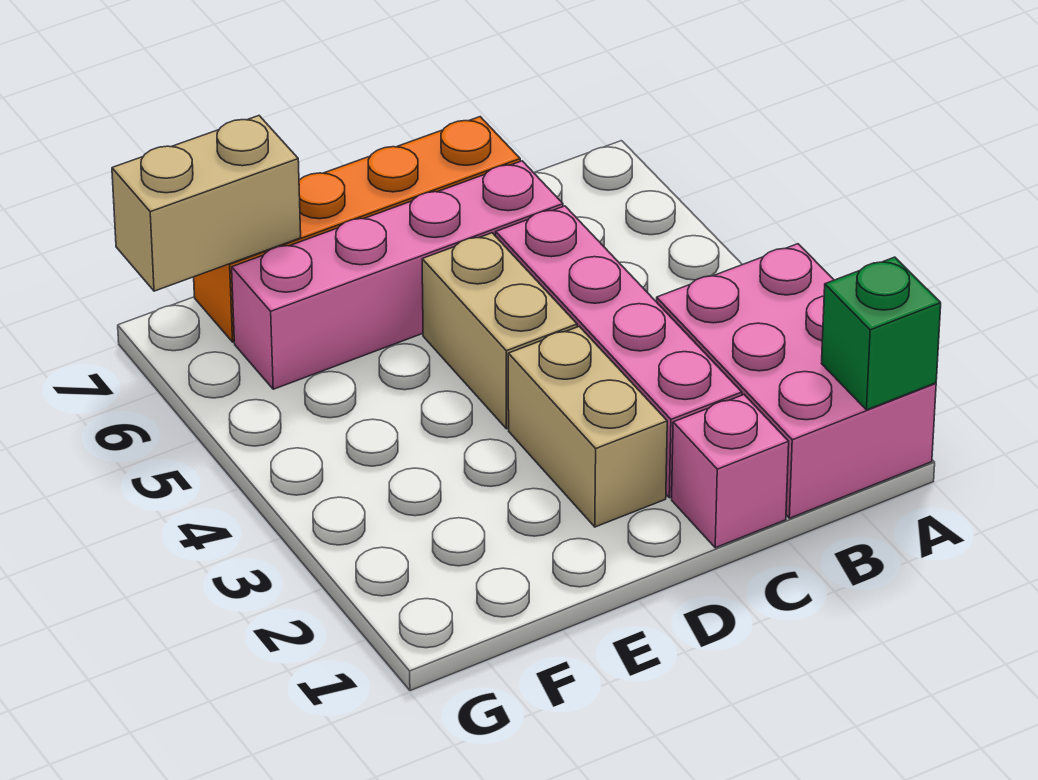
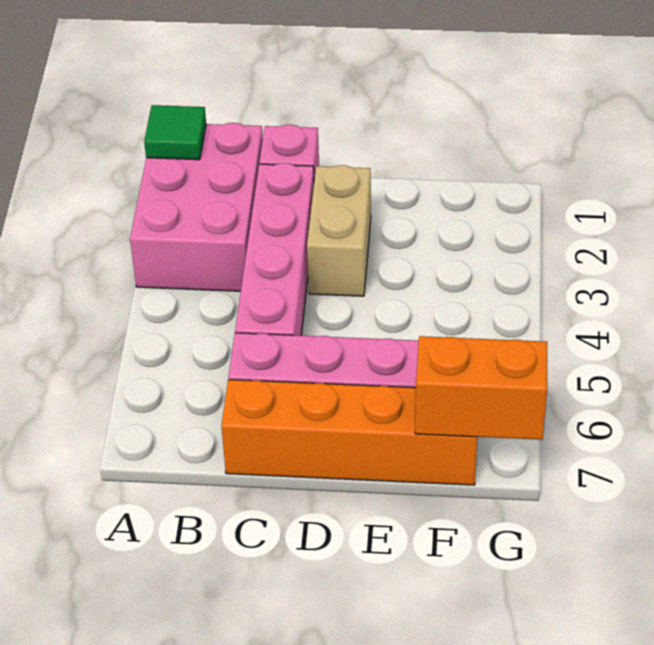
green 1x1 brick [822,257,941,410] -> green 1x1 tile [144,105,206,160]
tan 1x2 brick [422,233,577,429] -> none
tan 1x2 brick [112,116,301,291] -> orange 1x2 brick [415,336,547,440]

